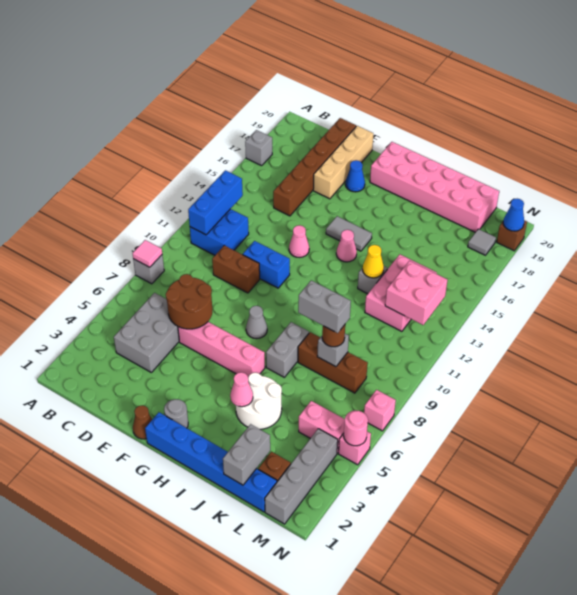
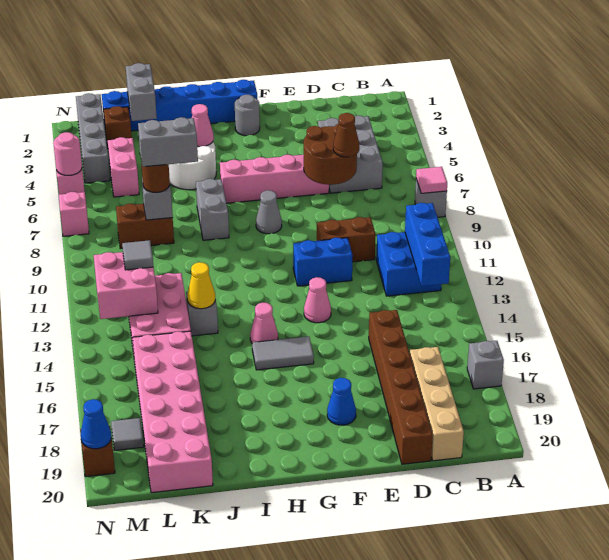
tan 1x4 brick [313,126,373,199] -> tan 1x4 brick moved to [410,347,464,461]
brown 1x1 cone [133,405,152,439] -> brown 1x1 cone moved to [333,113,359,157]
pink 2x6 brick [370,142,499,232] -> pink 2x6 brick turned to [133,331,213,493]
brown 1x3 brick [298,332,368,393] -> brown 1x2 brick [116,204,174,249]
pink 1x2 brick [299,401,345,453] -> pink 1x2 brick turned to [108,137,139,197]
none -> grey 1x1 tile [122,240,153,270]

